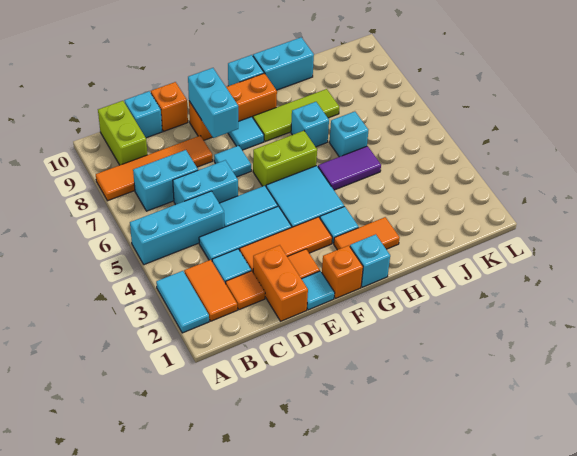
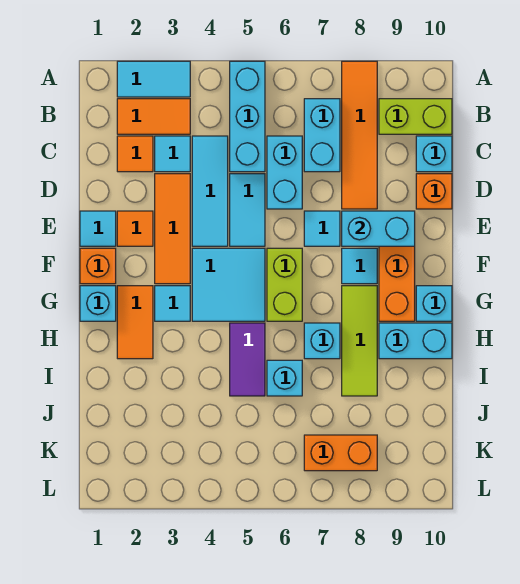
orange 1x2 brick [253,245,308,321] -> orange 1x2 brick moved to [304,435,377,471]
cyan 1x2 brick [253,37,314,90] -> cyan 1x2 brick turned to [379,323,452,359]

